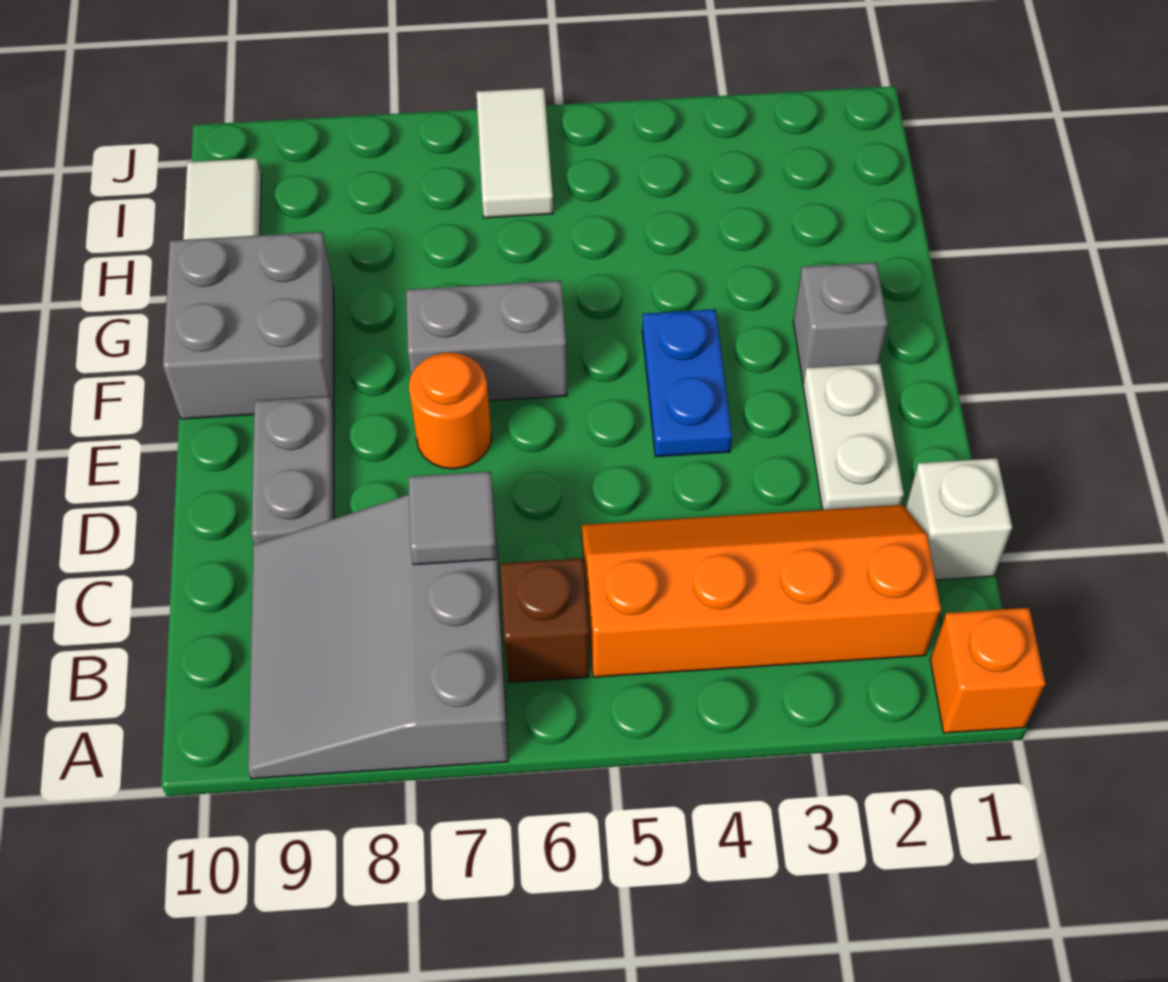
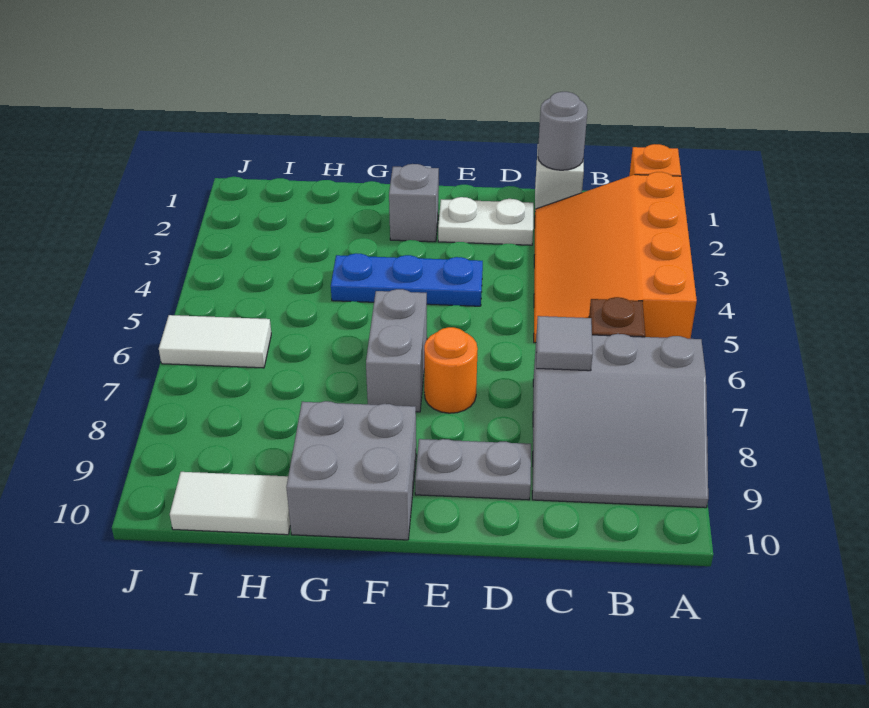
orange 2x4 slope [582,505,941,677] -> orange 3x4 slope [534,172,697,343]
none -> grey 1x1 round brick [538,92,588,170]
blue 1x2 plate [642,309,732,457] -> blue 1x3 plate [331,253,483,306]

